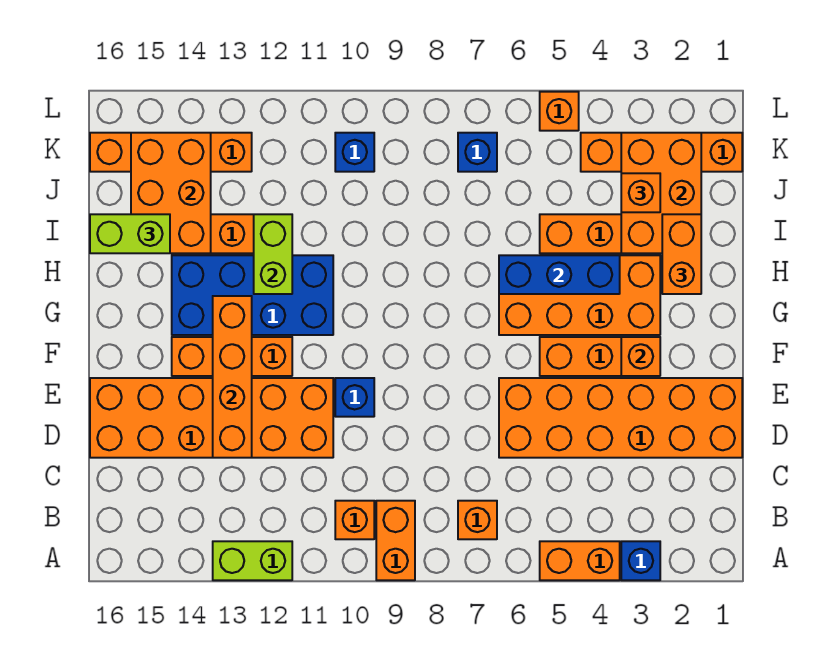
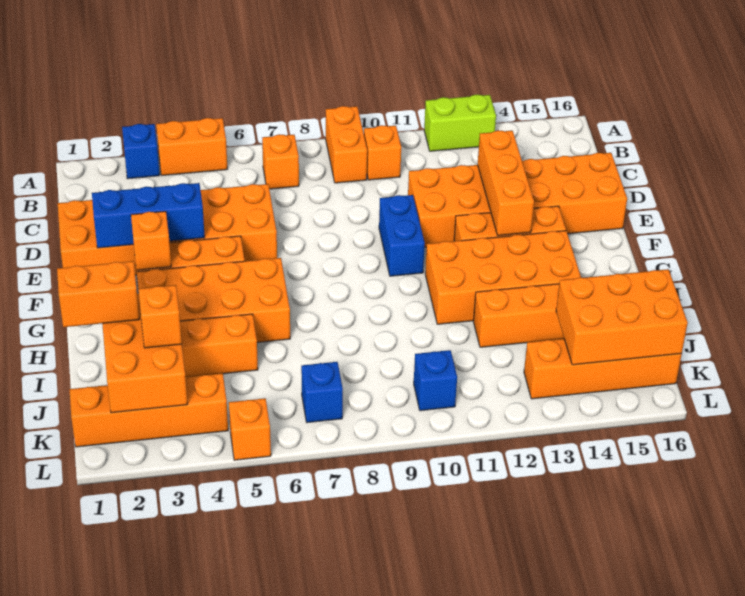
orange 1x4 brick [213,296,252,458] -> orange 1x3 brick [478,130,534,236]
blue 1x1 brick [335,378,374,417] -> blue 1x2 brick [379,195,425,276]
blue 2x4 brick [172,255,333,335] -> orange 2x4 brick [425,231,581,324]
orange 1x2 brick [662,214,701,294] -> orange 1x2 brick turned to [57,261,139,327]
blue 1x3 brick [499,255,620,294] -> blue 1x3 brick moved to [92,183,205,248]
lime 1x2 brick [254,214,292,294] -> none
orange 2x3 brick [131,133,211,253] -> orange 2x3 brick turned to [556,269,688,365]
lime 1x2 brick [90,214,170,253] -> none

